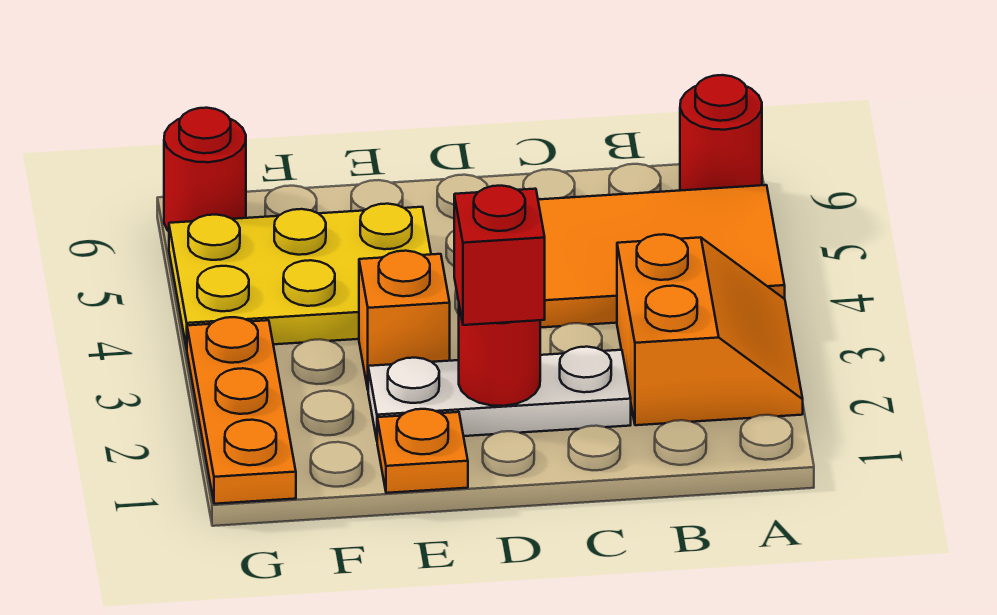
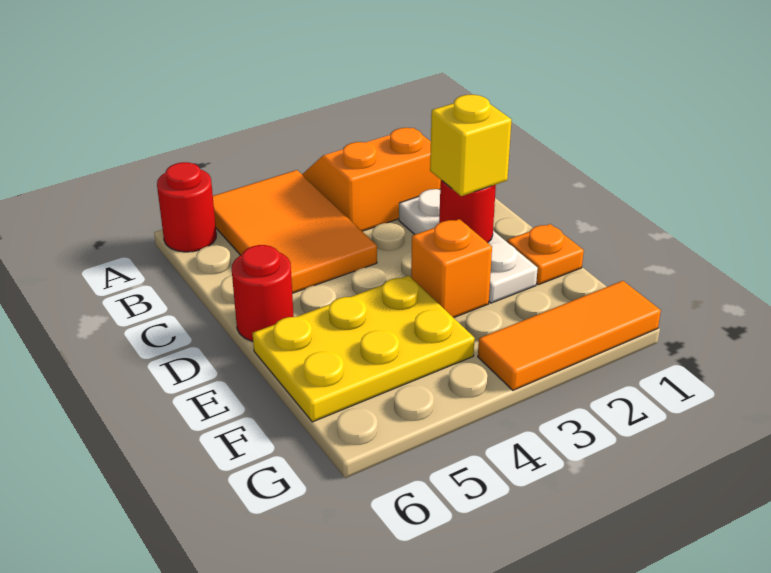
red 1x1 brick [454,186,545,325] -> yellow 1x1 brick [430,95,512,196]
yellow 2x3 plate [169,204,431,349] -> yellow 2x3 plate turned to [253,276,475,422]
orange 1x3 plate [187,317,296,504] -> orange 1x3 tile [478,281,661,390]
red 1x1 round brick [164,108,246,231] -> red 1x1 round brick moved to [232,245,294,341]

